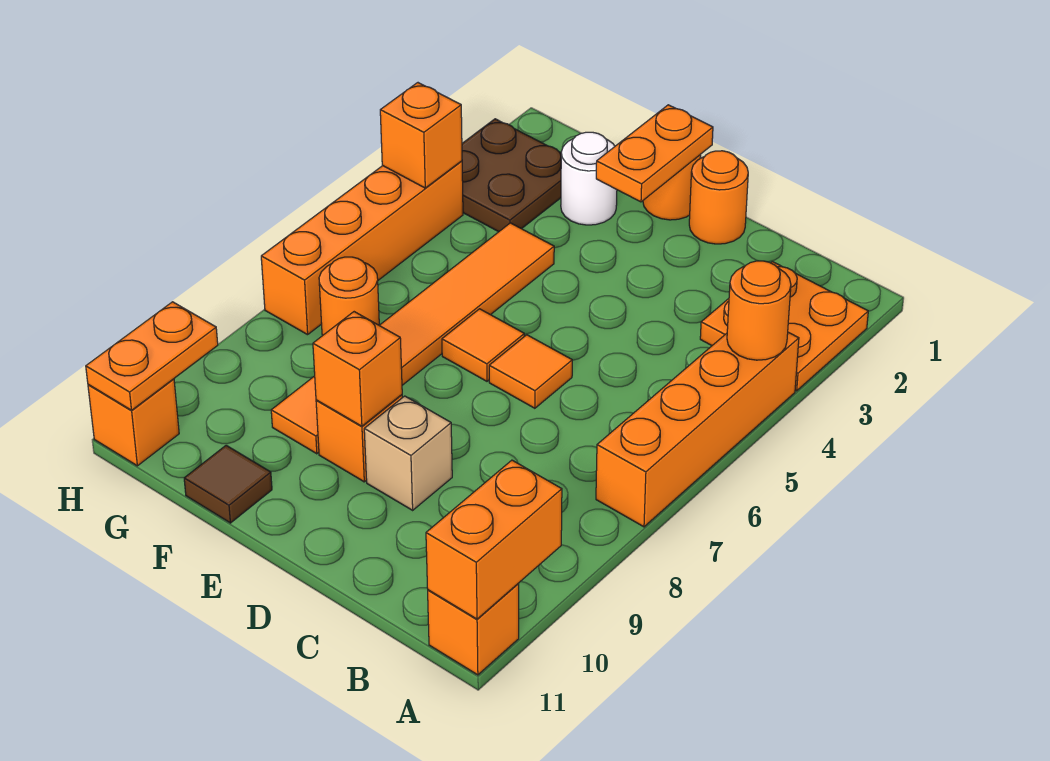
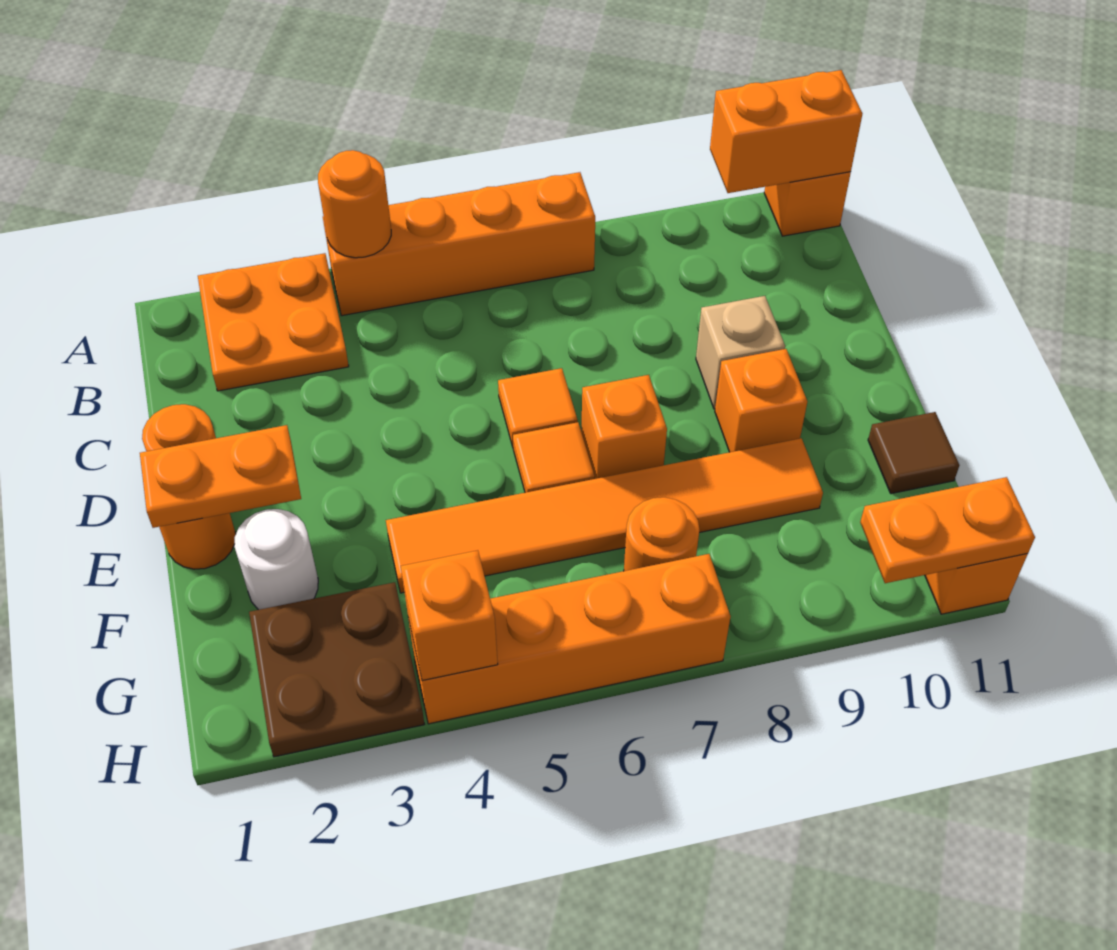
orange 1x1 brick [313,312,402,426] -> orange 1x1 brick moved to [581,375,667,479]

